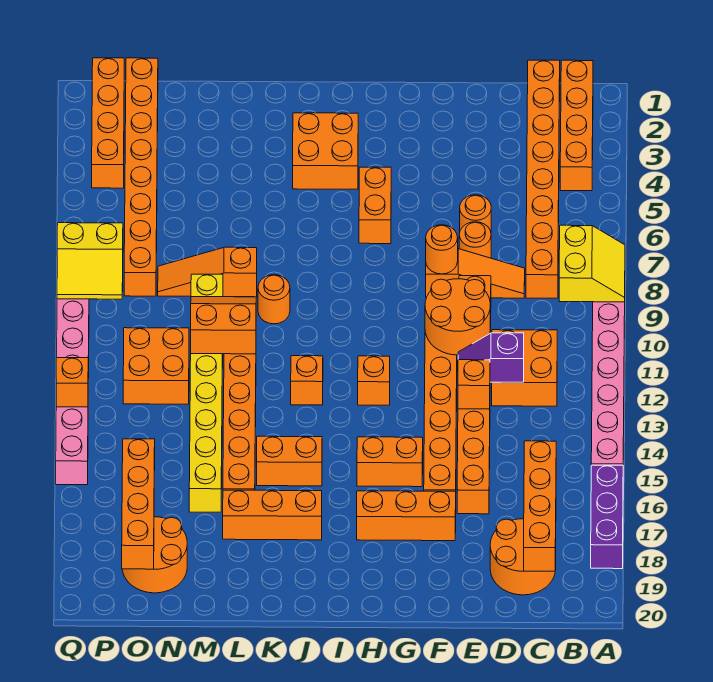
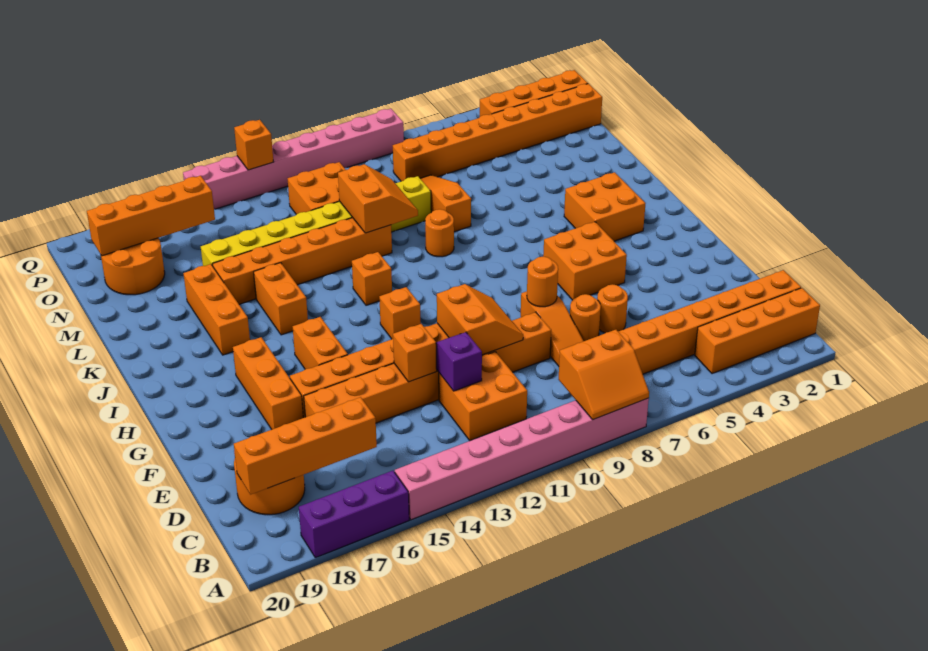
yellow 2x2 slope [559,225,625,302] -> orange 2x2 slope [559,330,649,420]
orange 2x2 round brick [425,279,490,355] -> orange 2x2 slope [437,284,523,355]
orange 1x2 brick [359,167,391,244] -> orange 2x2 brick [543,222,627,300]
yellow 2x2 slope [57,223,123,299] -> none

